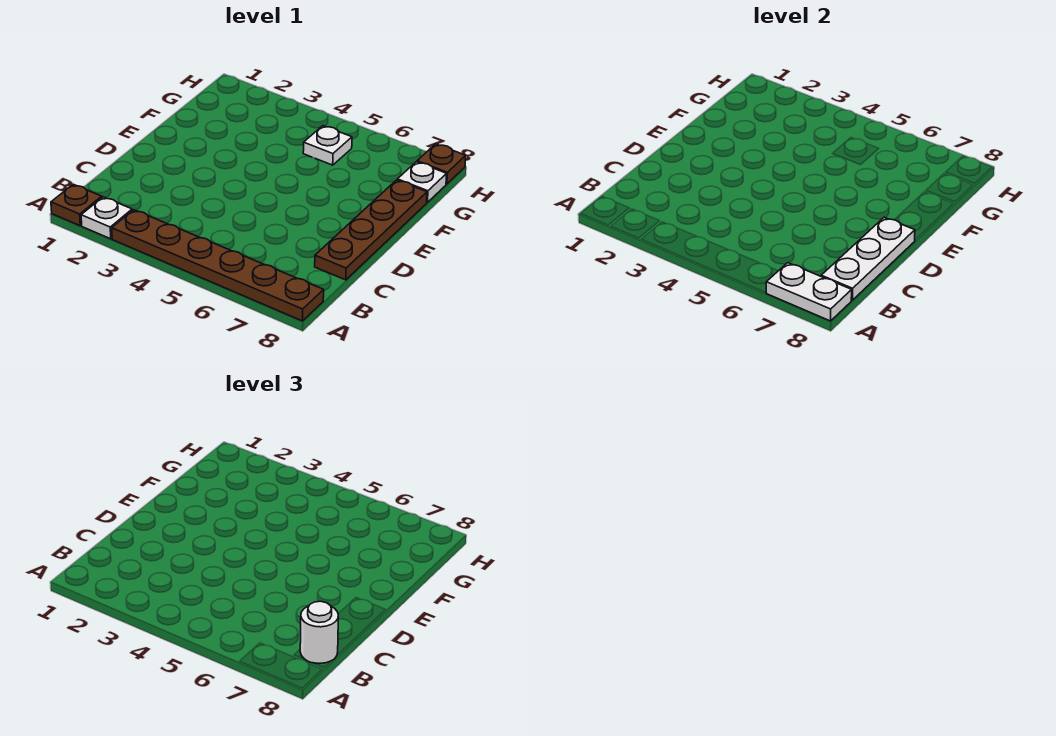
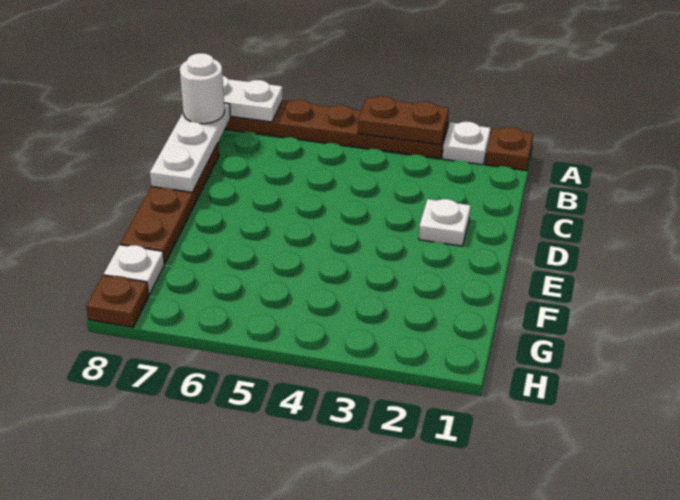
none -> brown 1x2 plate [358,96,449,145]
white 1x1 plate [303,126,352,165] -> white 1x1 plate moved to [419,199,471,246]

